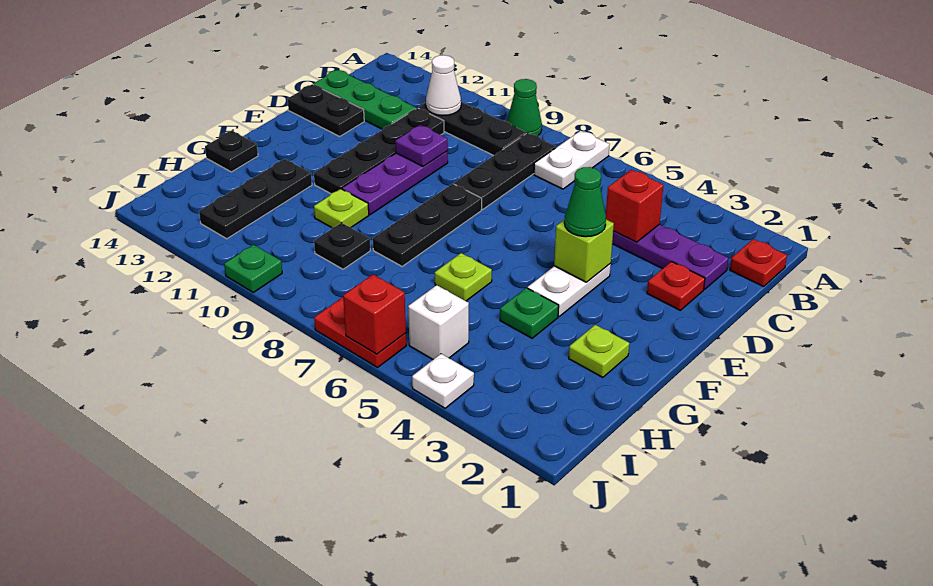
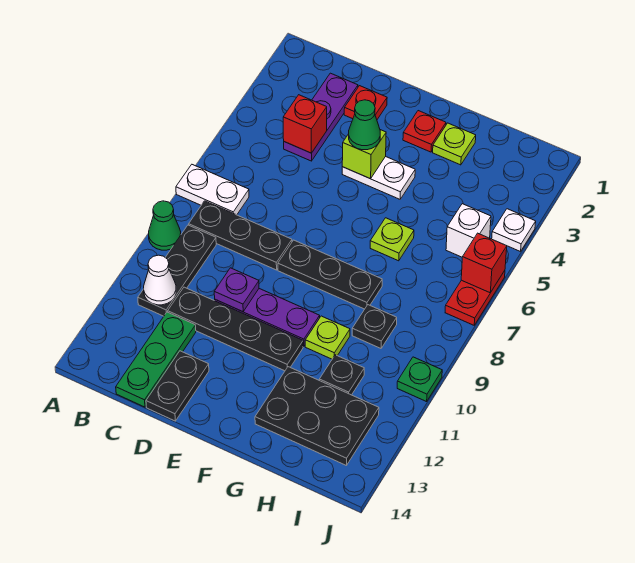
red 1x1 plate [730,239,787,287] -> red 1x1 plate moved to [403,111,446,152]
green 1x1 plate [500,288,559,338] -> none
black 1x3 plate [199,159,312,239] -> black 2x3 plate [255,367,379,466]
black 1x1 plate [205,131,258,172] -> black 1x1 plate moved to [319,355,364,395]

